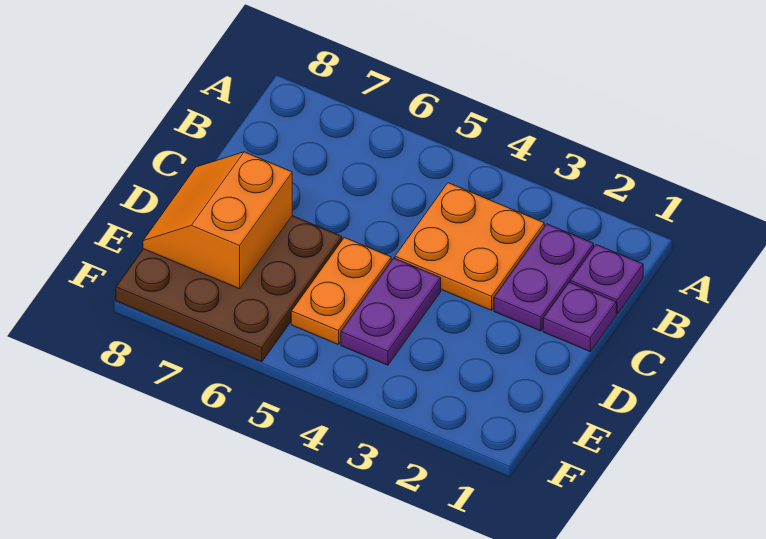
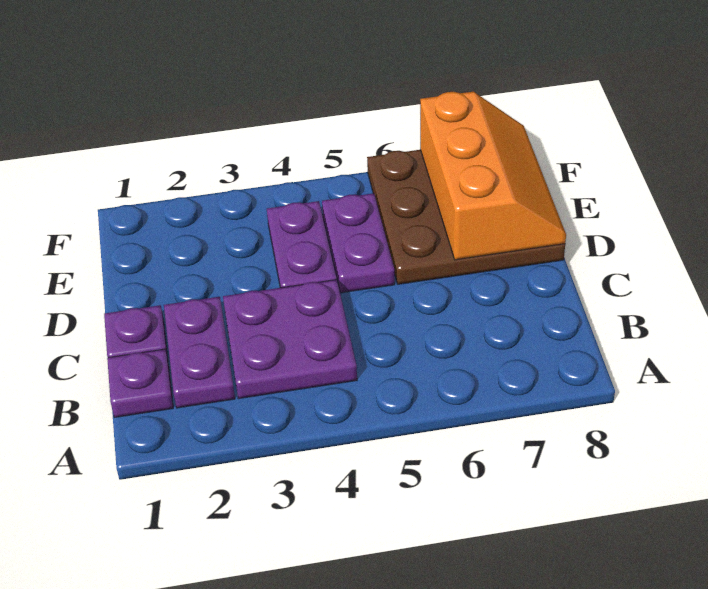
orange 2x2 plate [395,183,544,310] -> purple 2x2 plate [223,280,357,399]
orange 1x2 plate [291,237,391,345] -> purple 1x2 plate [322,193,395,293]
orange 2x2 slope [143,152,292,289] -> orange 2x3 slope [420,92,566,260]

